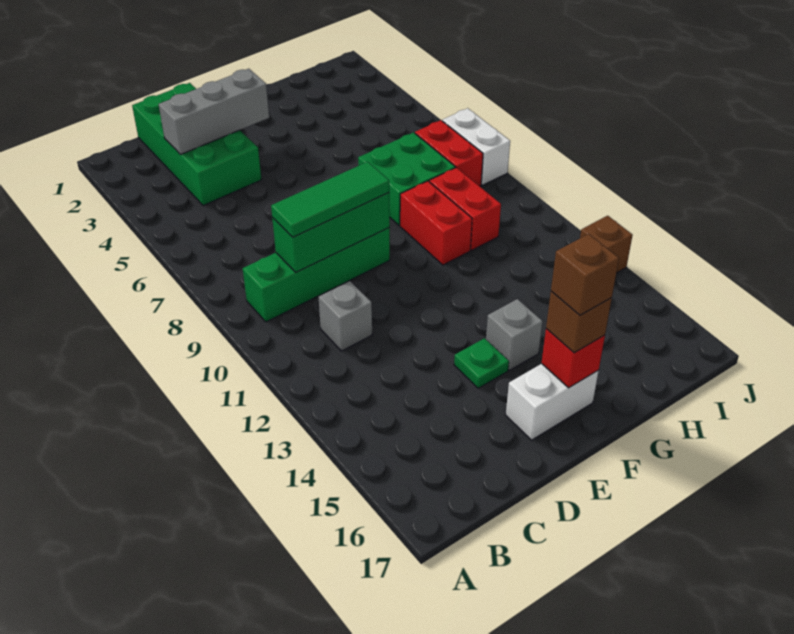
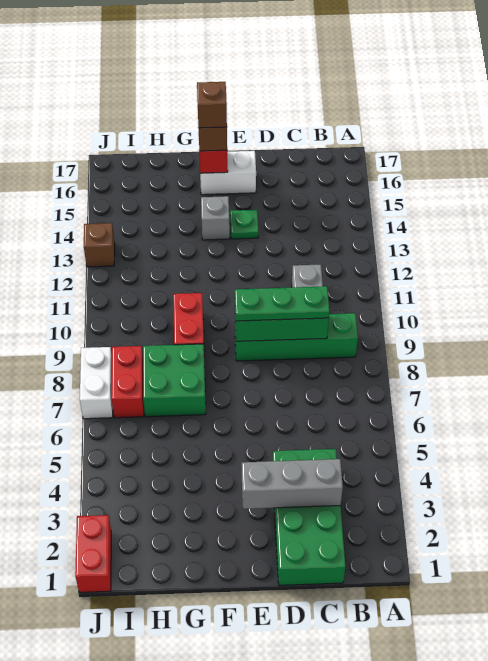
green 1x3 tile [271,162,389,237] -> green 1x3 plate [235,286,329,321]
red 1x2 brick [429,167,501,250] -> red 1x2 brick moved to [75,515,111,592]

